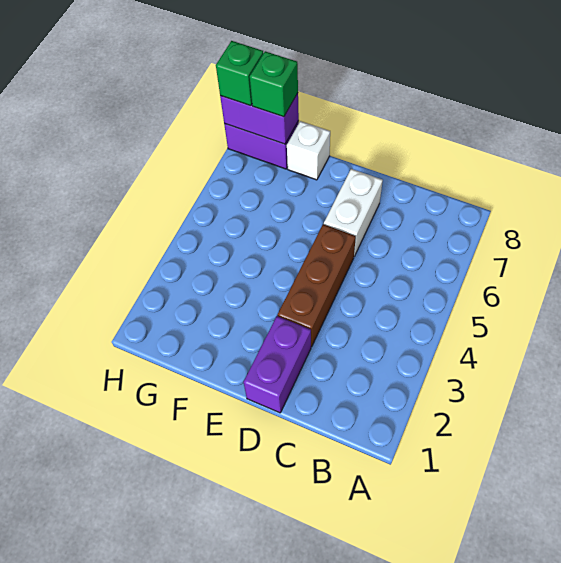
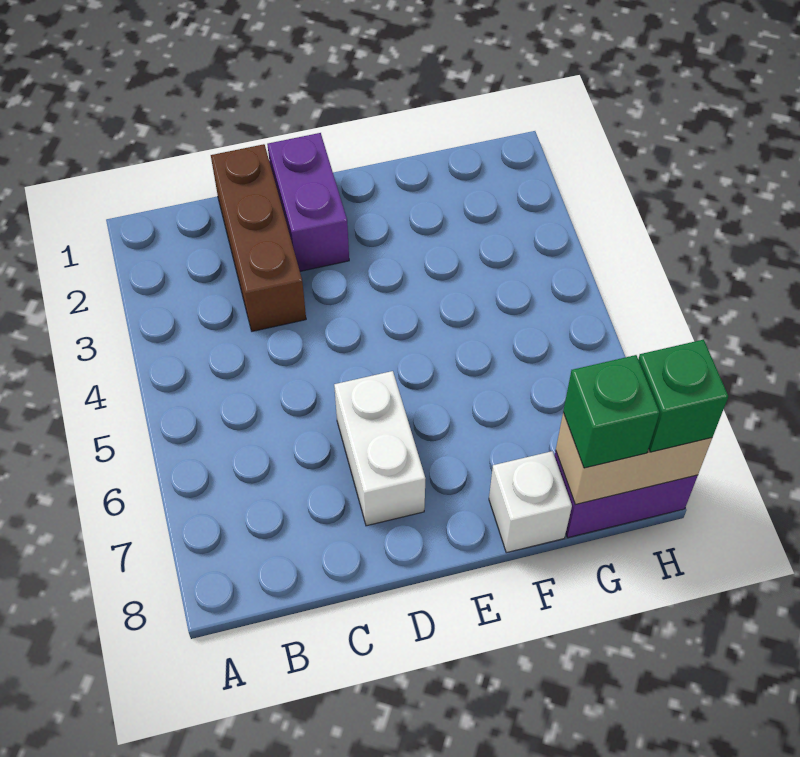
brown 1x3 brick [278,224,356,347] -> brown 1x3 brick moved to [211,144,306,331]
purple 1x2 brick [220,93,299,144] -> tan 1x2 brick [556,413,712,505]

